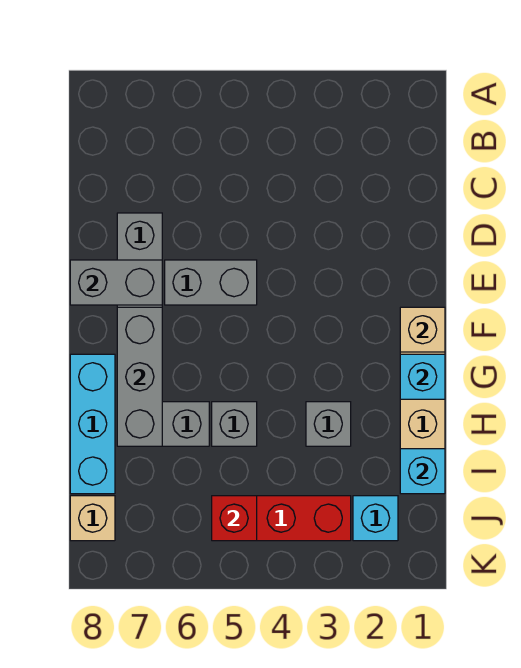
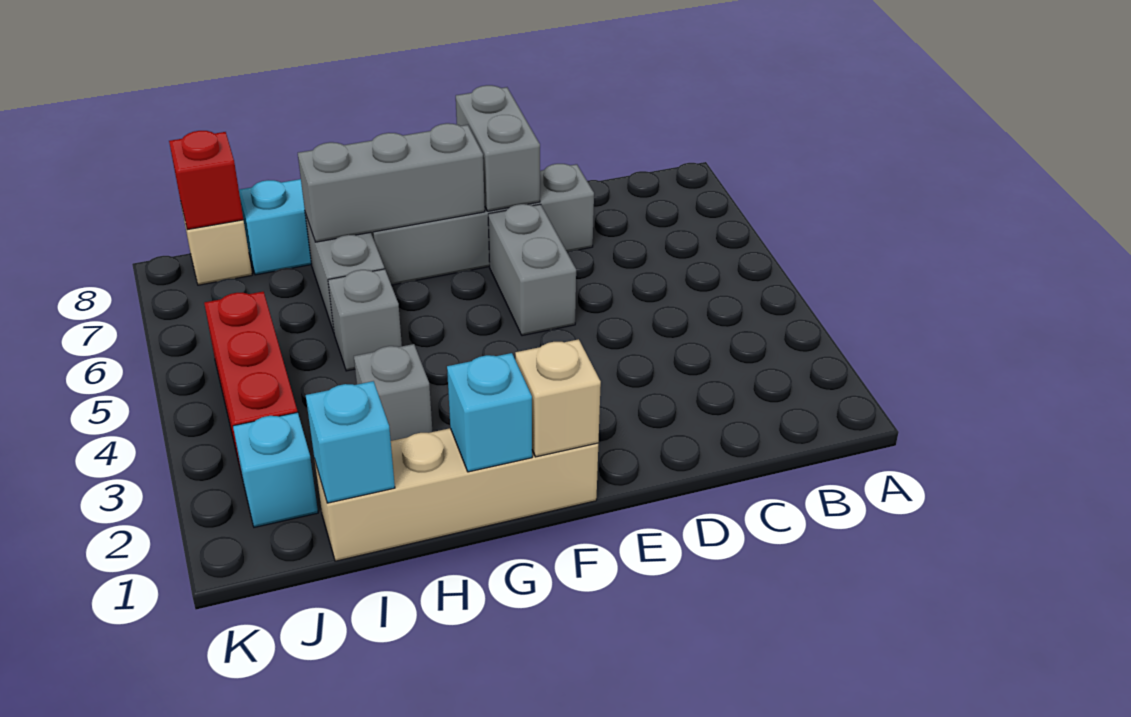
red 1x1 brick [212,496,257,541] -> red 1x1 brick moved to [169,131,243,230]

